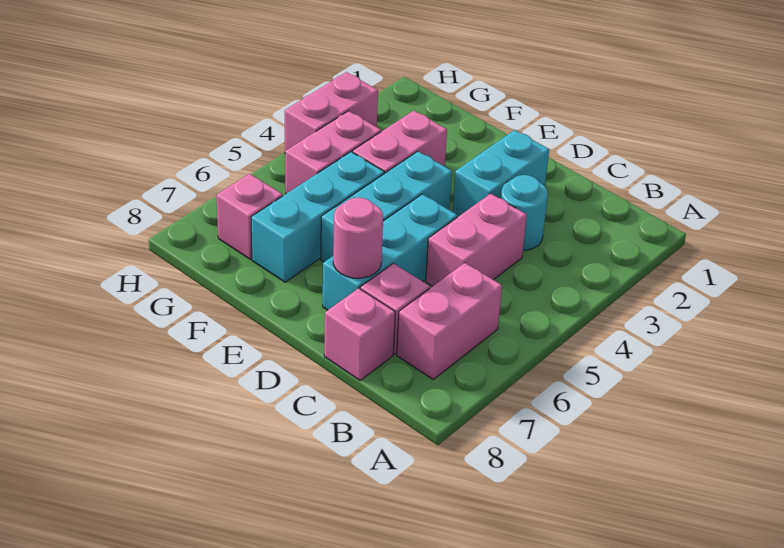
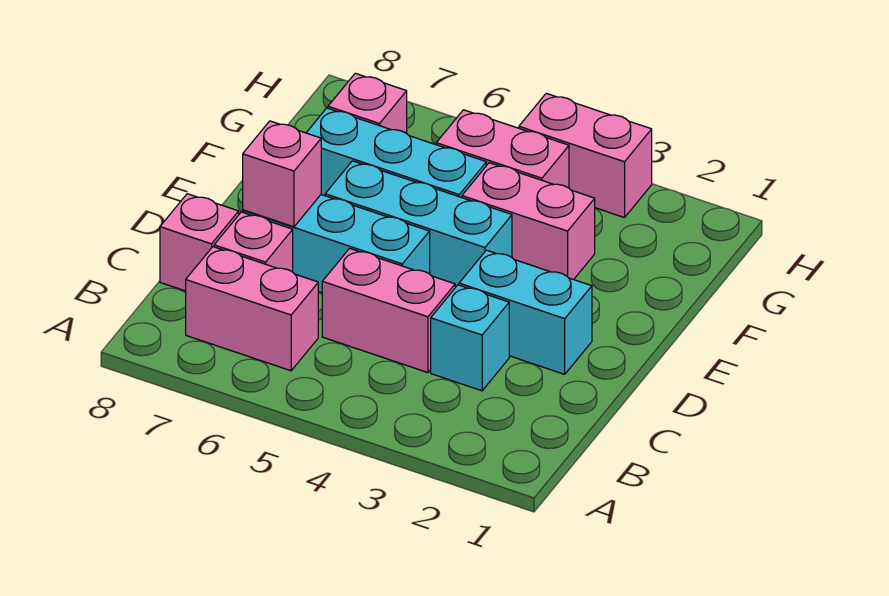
cyan 1x1 round brick [501,175,548,250] -> cyan 1x1 brick [431,285,509,391]
pink 1x1 round brick [333,198,383,278] -> pink 1x1 brick [243,121,321,227]

